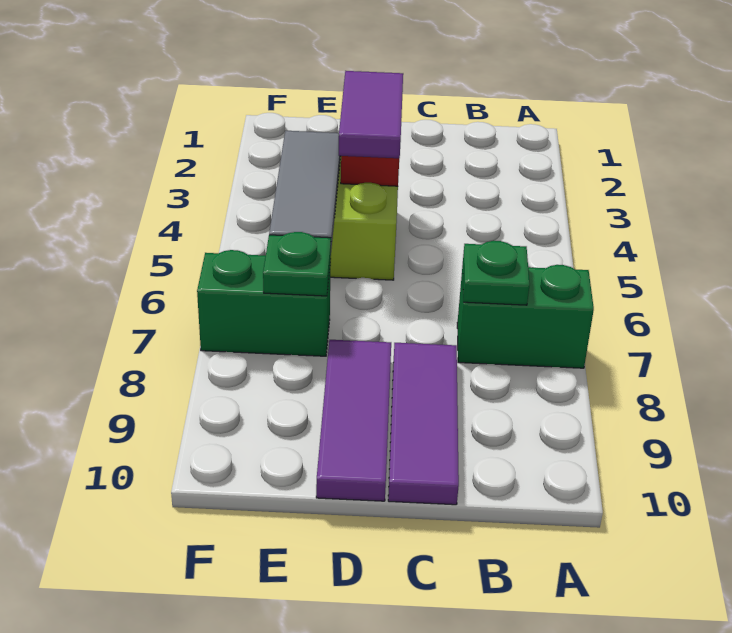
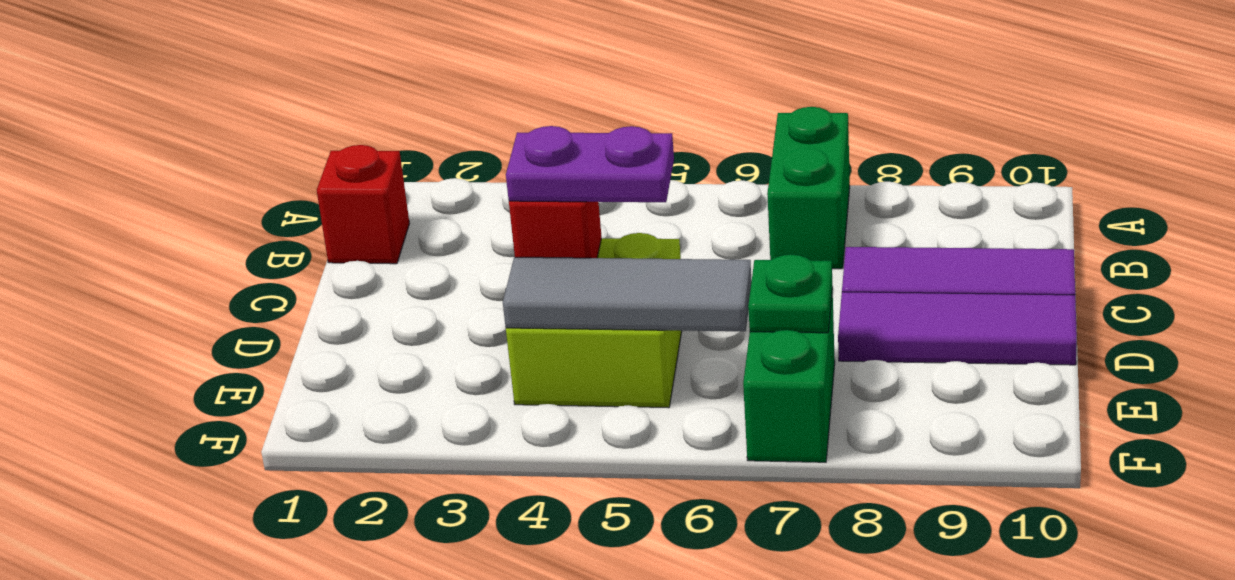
none -> red 1x1 brick [317,145,409,264]
green 1x1 plate [463,241,530,305] -> none
purple 1x2 tile [339,71,403,158] -> purple 1x2 plate [506,126,674,202]

